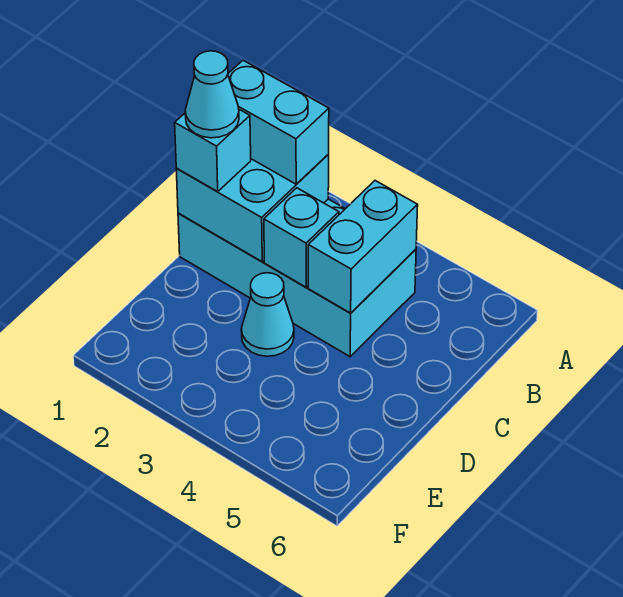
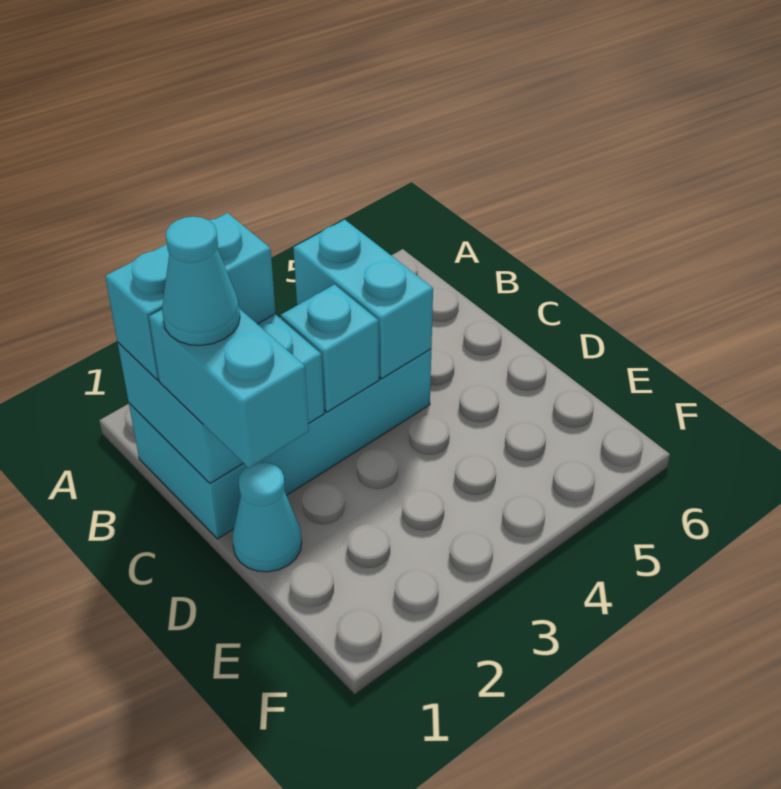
cyan 1x1 brick [175,109,251,191] -> cyan 1x2 brick [149,309,309,468]
cyan 1x1 cone [241,273,294,356] -> cyan 1x1 cone moved to [232,462,302,572]

